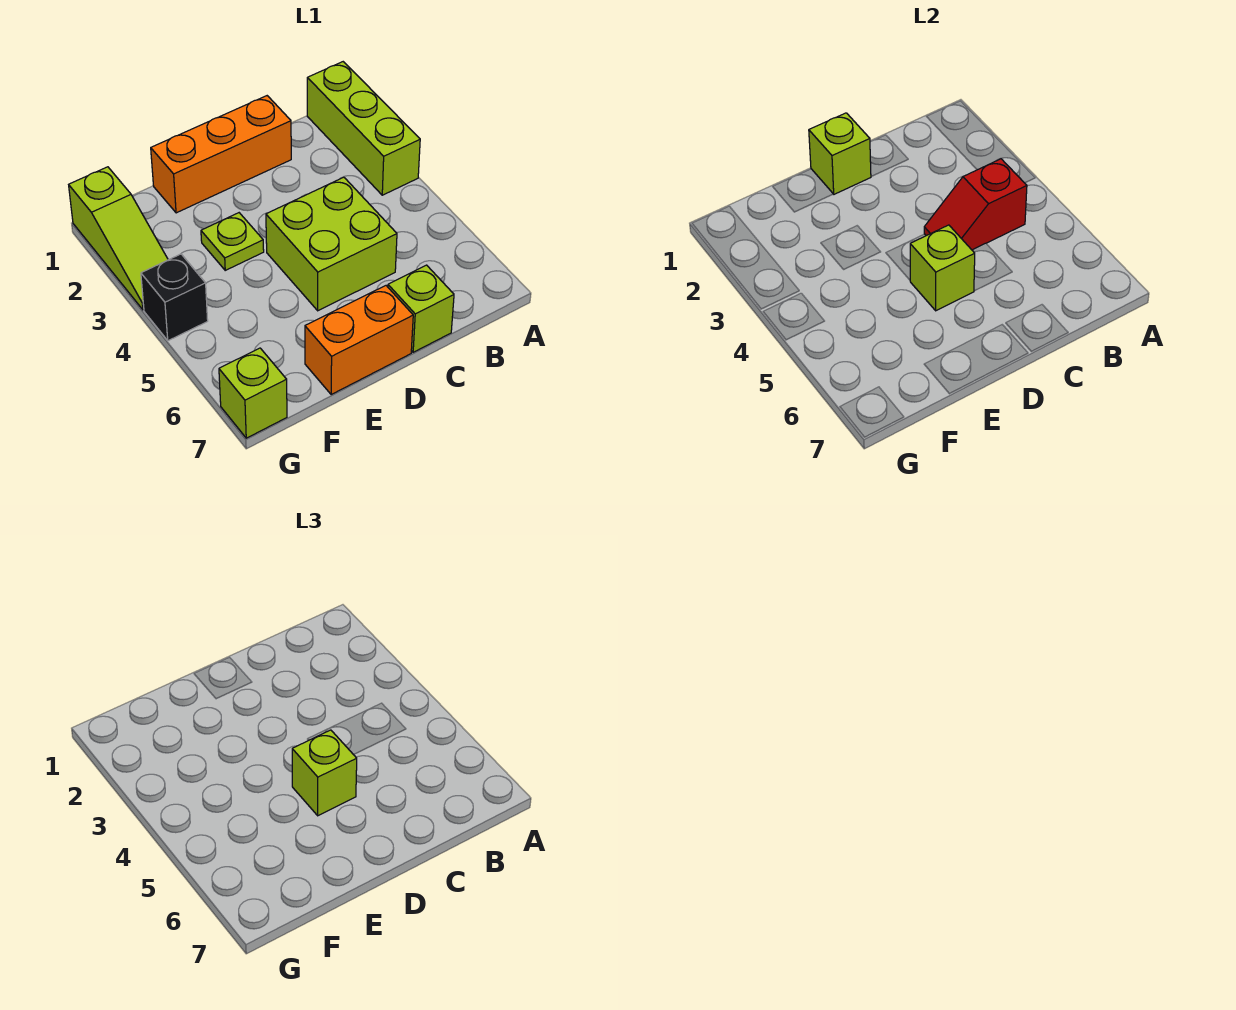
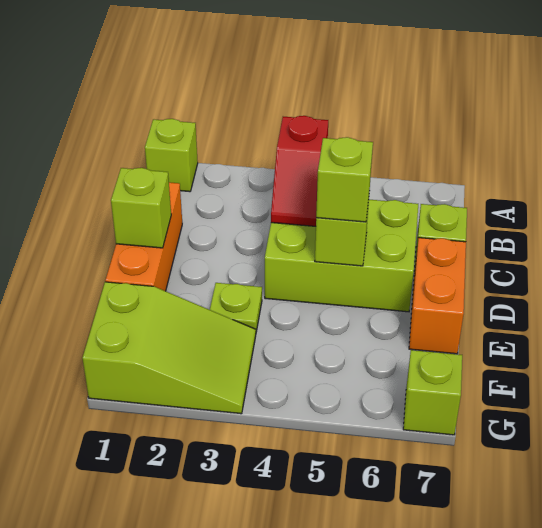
lime 1x3 brick [307,62,420,195] -> lime 1x1 brick [145,119,198,192]
lime 2x2 brick [266,177,397,311] -> lime 2x3 brick [265,200,418,312]
lime 1x3 slope [69,167,168,310] -> lime 2x3 slope [82,282,256,414]
black 1x1 brick [141,254,208,341] -> none

